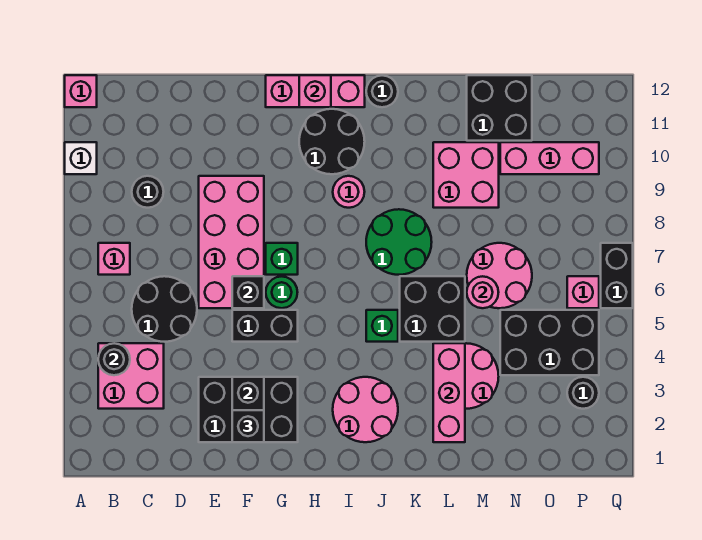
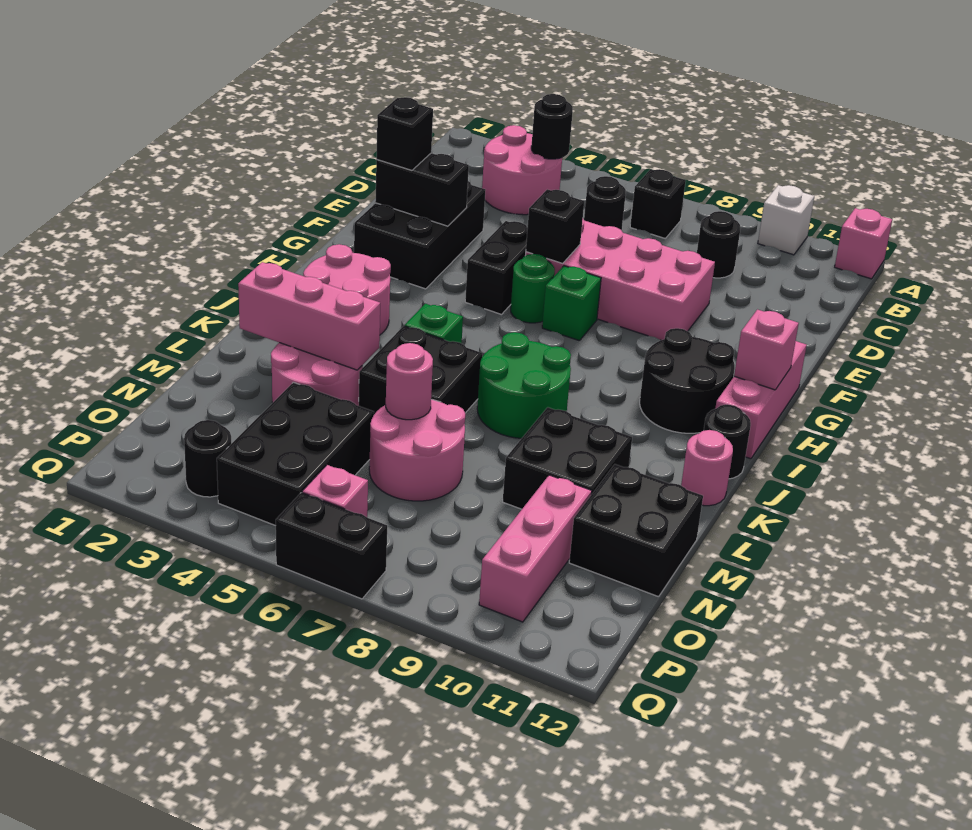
pink 2x2 brick [98,343,164,409] -> pink 2x2 round brick [482,125,562,215]
pink 1x1 brick [98,243,130,275] -> black 1x1 brick [630,169,686,238]
black 2x2 round brick [132,276,197,342] -> black 1x1 round brick [584,176,626,230]
pink 1x1 round brick [333,176,365,208] -> pink 1x1 round brick moved to [681,430,733,506]
pink 2x2 brick [433,142,499,208] -> black 2x2 brick [503,407,632,509]

